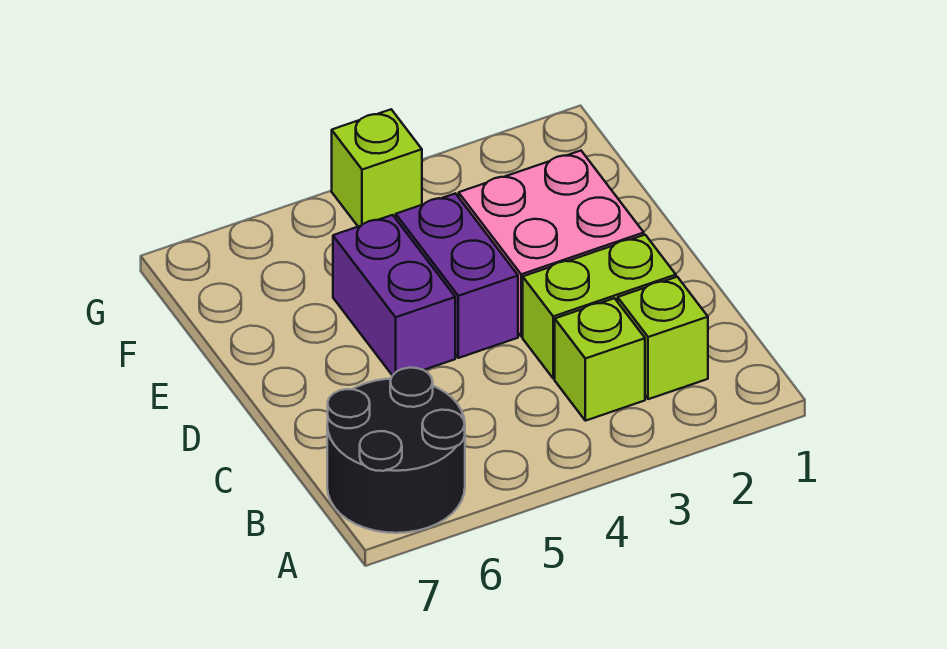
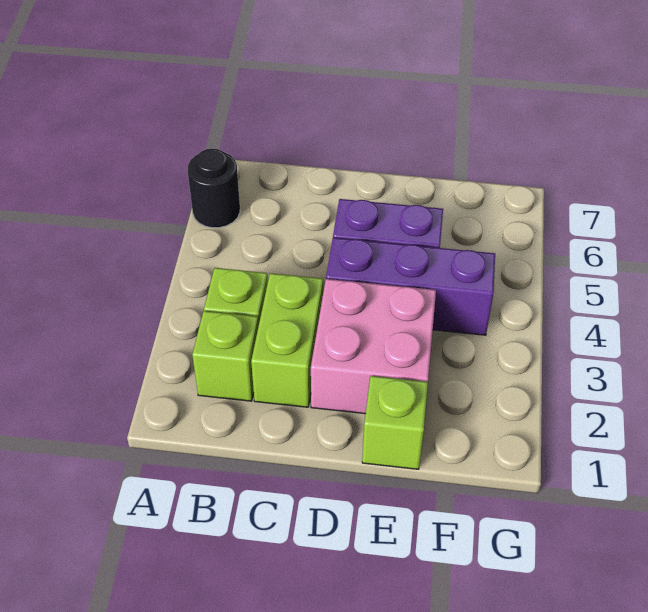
black 2x2 round brick [327,368,465,533] -> black 1x1 round brick [188,149,240,228]
purple 1x2 brick [396,193,518,358] -> purple 1x3 brick [326,238,495,335]
lime 1x1 brick [332,109,422,227] -> lime 1x1 brick moved to [362,376,428,469]

